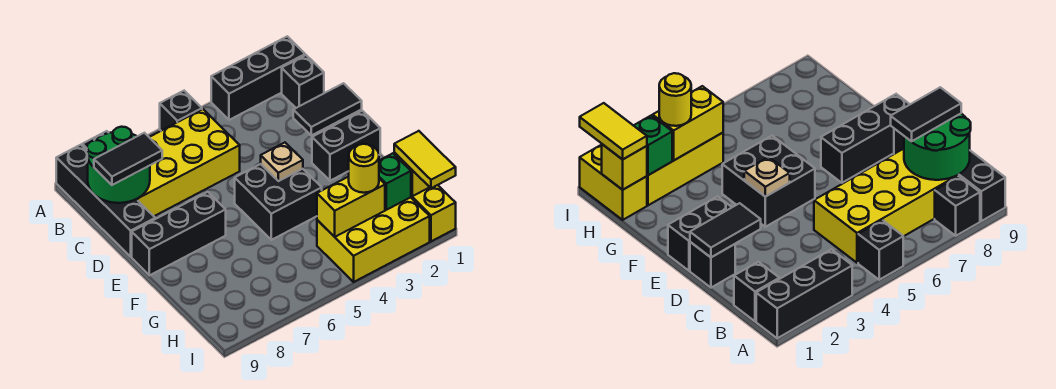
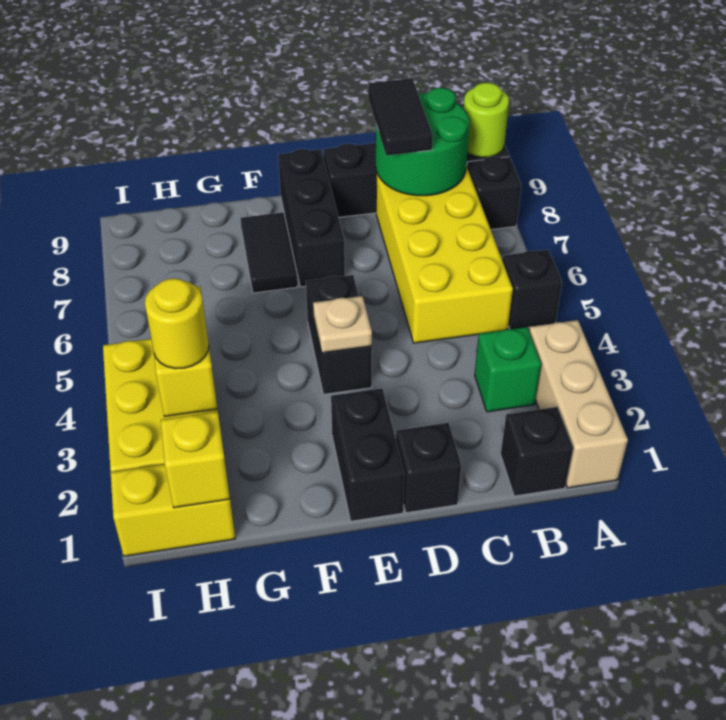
black 1x3 brick [211,36,305,120] -> tan 1x3 brick [529,320,628,488]
none -> lime 1x1 round brick [464,83,509,157]
black 1x2 tile [293,83,362,135] -> black 1x2 tile moved to [240,212,298,293]
black 2x2 brick [235,164,322,240] -> black 1x2 brick [306,275,372,394]
yellow 1x2 tile [394,131,456,188] -> none
green 1x1 brick [379,153,411,210] -> green 1x1 brick moved to [475,327,541,412]

